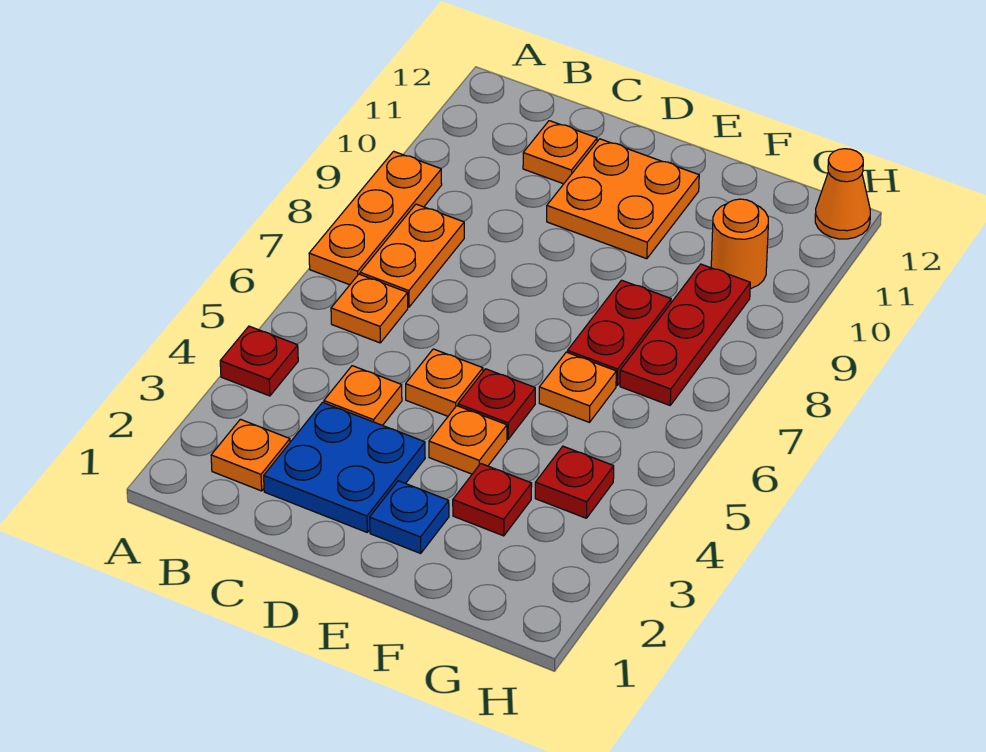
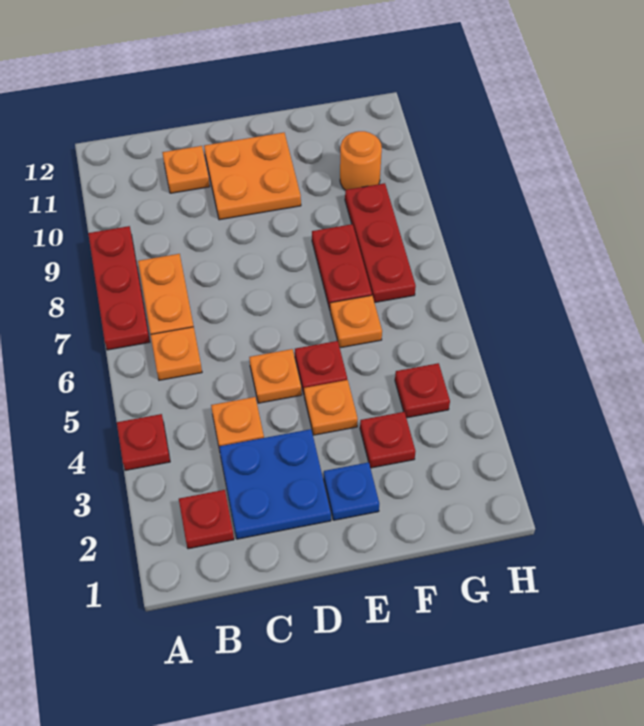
orange 1x3 plate [309,151,442,285] -> red 1x3 plate [88,226,150,350]
orange 1x1 plate [211,419,290,491] -> red 1x1 plate [179,490,234,549]
orange 1x1 cone [815,149,870,239] -> none

